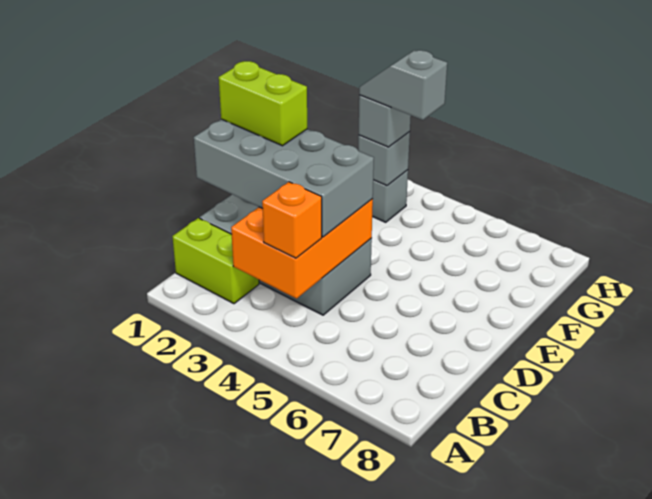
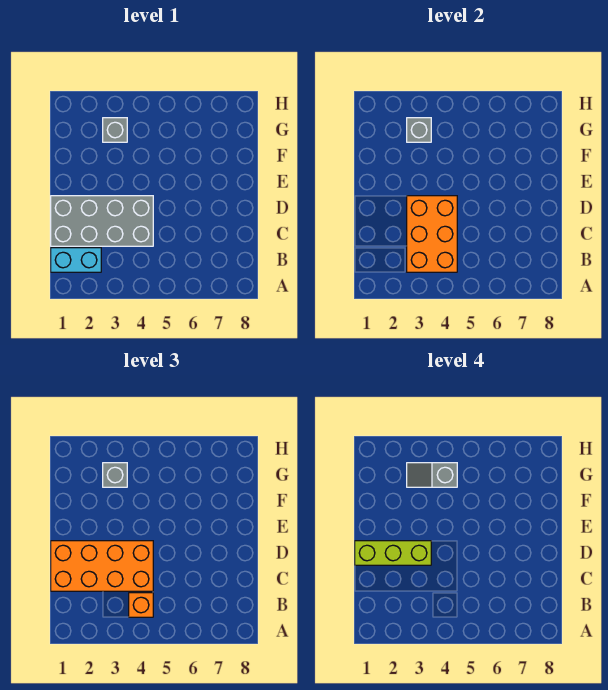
lime 1x2 brick [172,218,259,304] -> cyan 1x2 brick [51,248,101,272]
grey 2x4 brick [194,119,374,237] -> orange 2x4 brick [51,541,153,591]
lime 1x2 brick [219,61,307,146] -> lime 1x3 brick [355,541,431,565]

